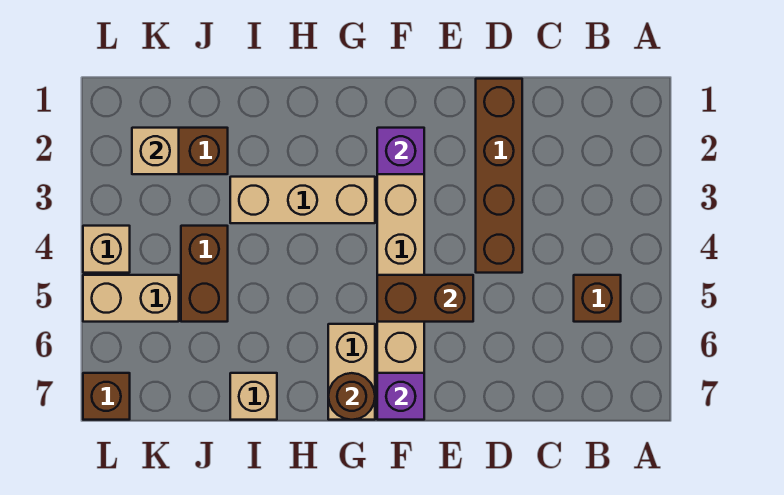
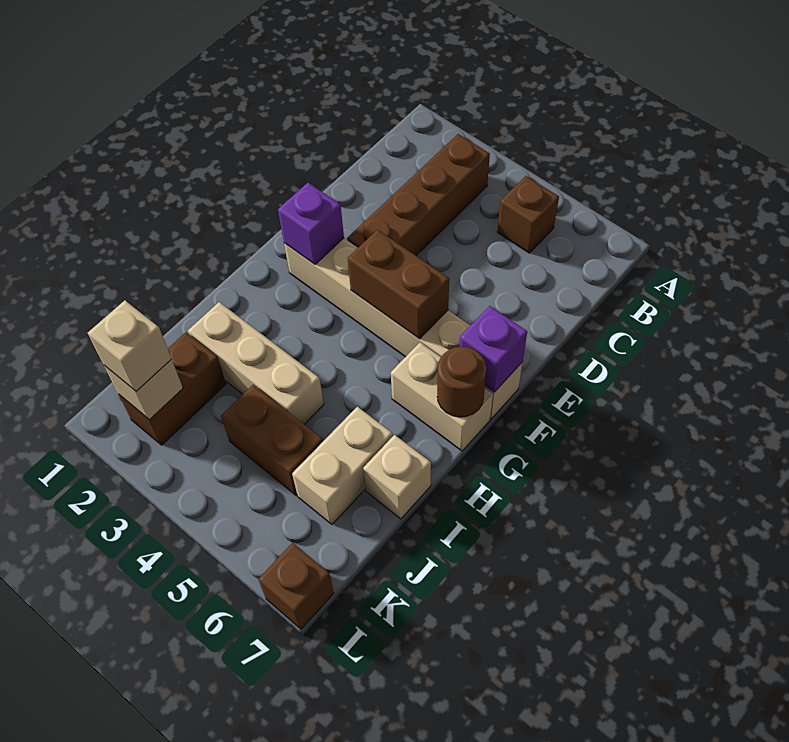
brown 1x4 brick [476,79,522,273] -> brown 1x4 brick turned to [347,134,490,255]
brown 1x2 brick [377,275,473,322] -> brown 1x2 brick turned to [348,230,449,339]
tan 1x3 brick [230,177,375,223] -> tan 1x3 brick turned to [188,302,324,424]
tan 1x2 brick [83,275,179,322] -> tan 1x2 brick moved to [292,407,393,524]
tan 1x1 brick [83,226,130,273] -> tan 1x1 brick moved to [88,300,171,391]

